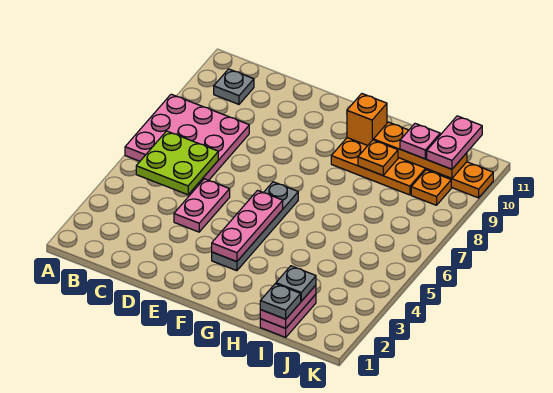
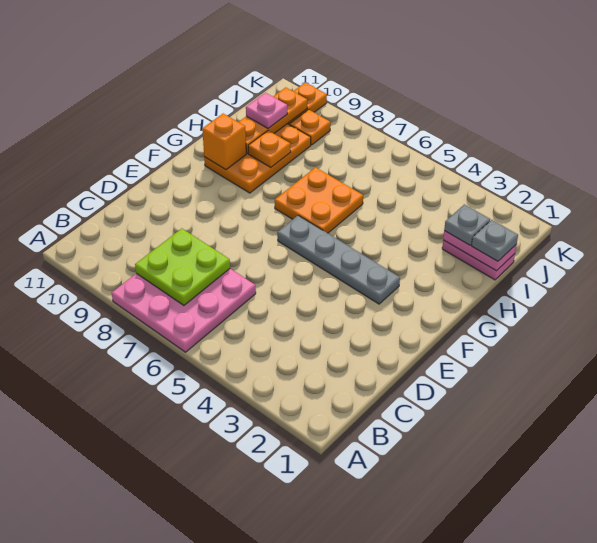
lime 2x2 plate [136,131,218,195] -> lime 2x2 plate moved to [135,228,230,305]
grey 1x1 plate [214,69,254,104] -> none
pink 1x2 plate [174,179,230,232] -> none
pink 1x3 plate [212,190,283,262] -> none
none -> orange 2x2 plate [275,167,363,233]
pink 1x2 plate [427,116,482,169] -> none

